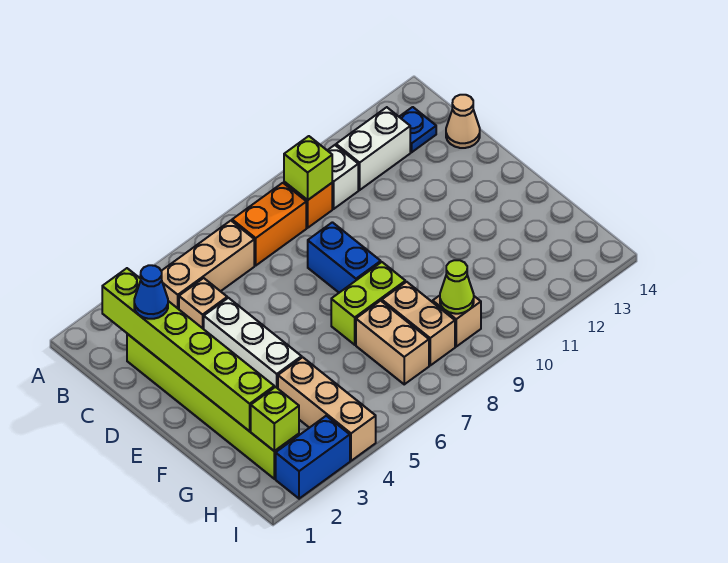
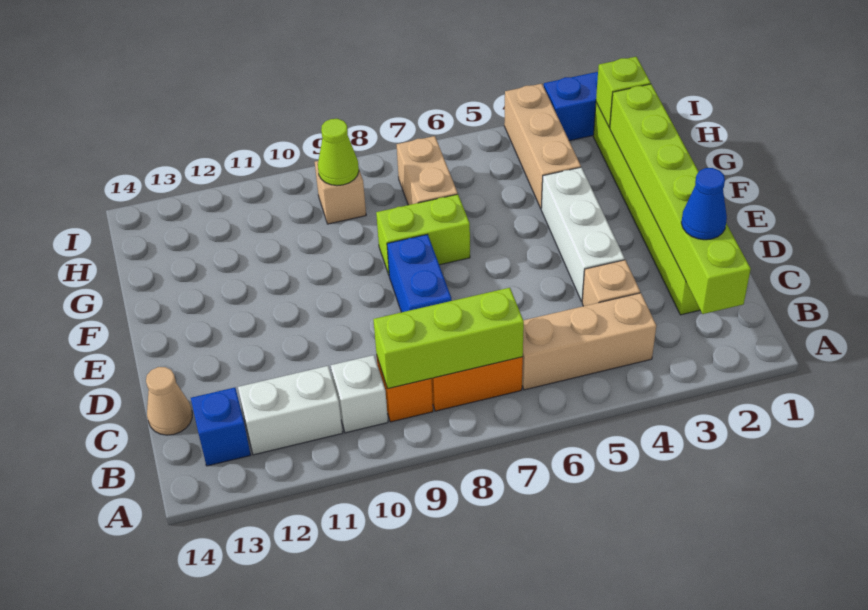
lime 1x1 brick [284,136,332,200] -> lime 1x3 brick [373,288,524,389]
blue 1x1 plate [399,107,436,152] -> blue 1x1 brick [191,388,251,466]
tan 1x2 brick [382,282,455,365] -> none

